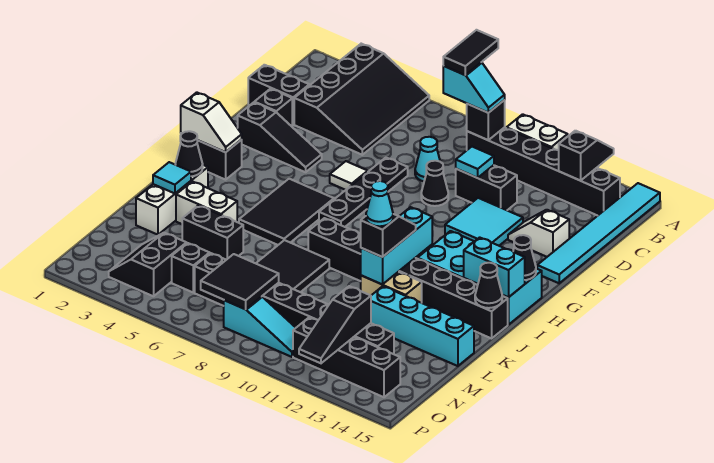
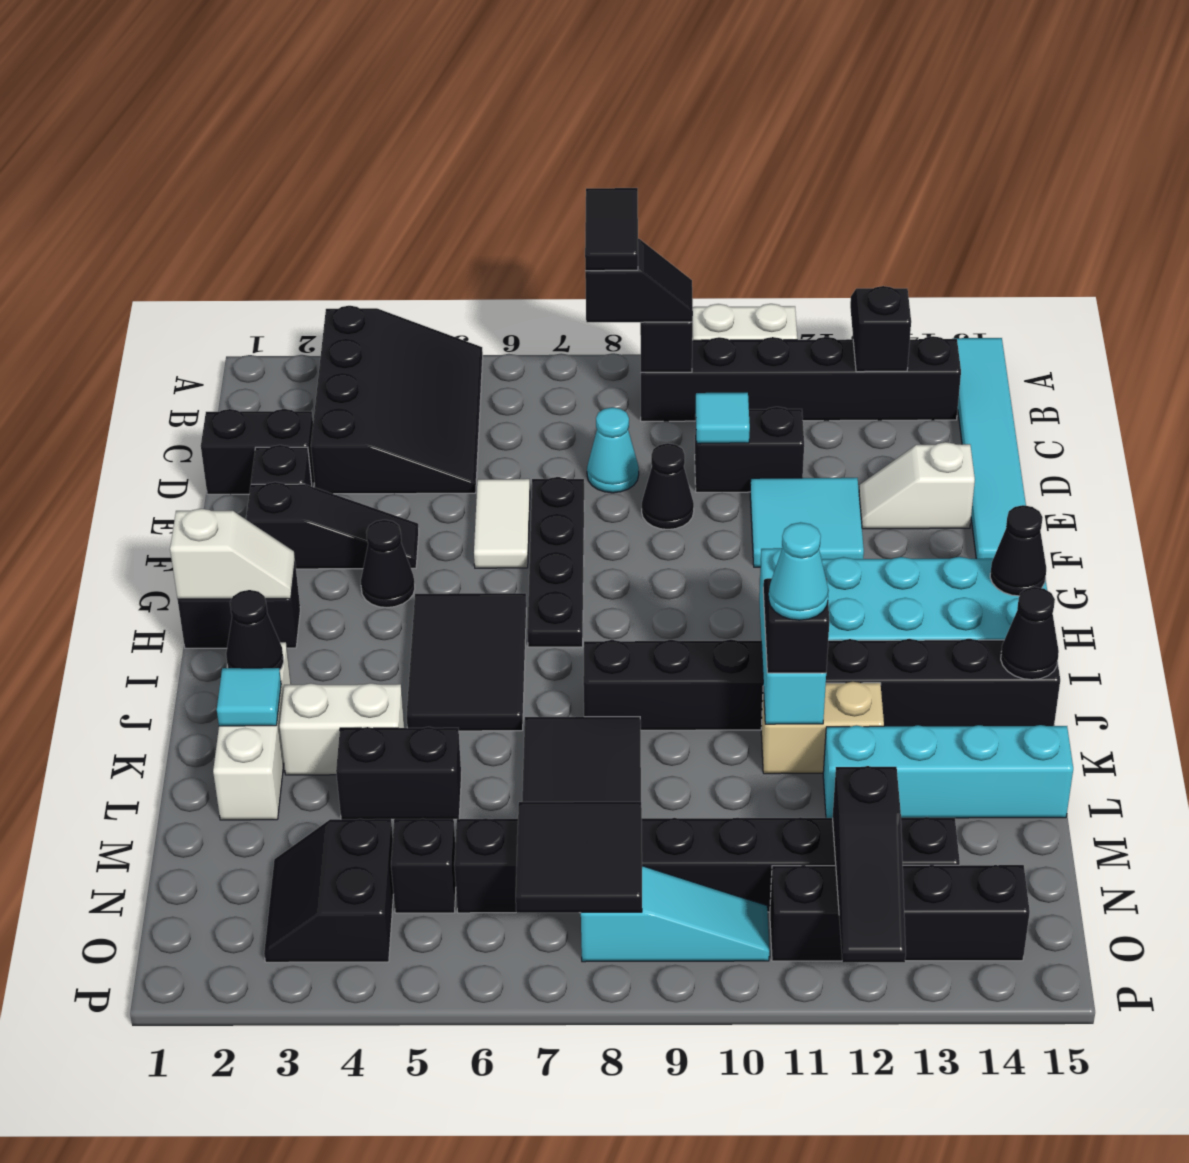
cyan 1x2 slope [443,62,505,113] -> black 1x2 slope [585,239,693,323]
white 1x1 tile [330,161,368,190] -> white 1x2 tile [474,479,530,568]
none -> black 1x1 cone [361,520,415,608]
cyan 1x2 brick [464,237,525,297] -> none

